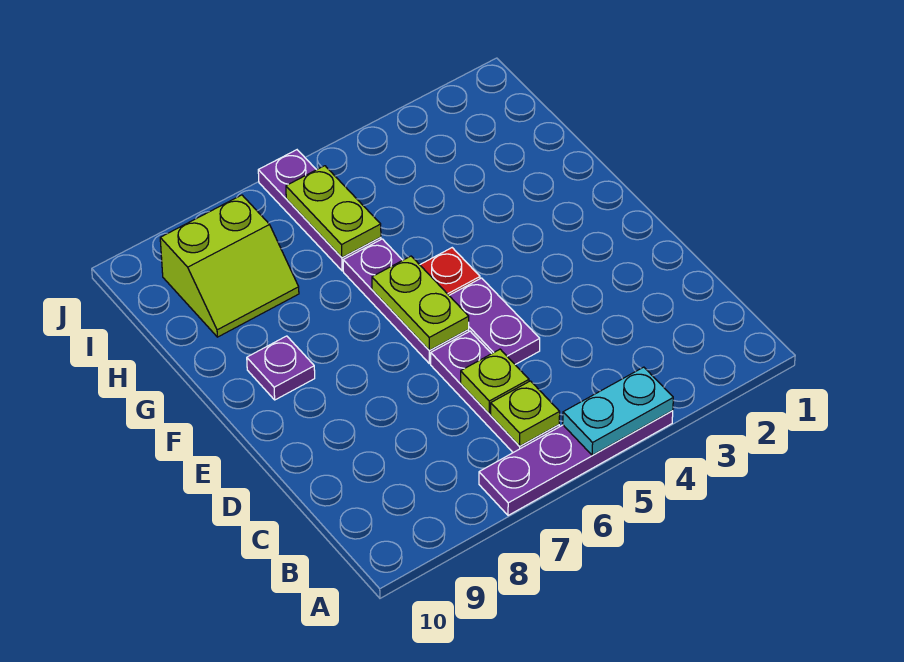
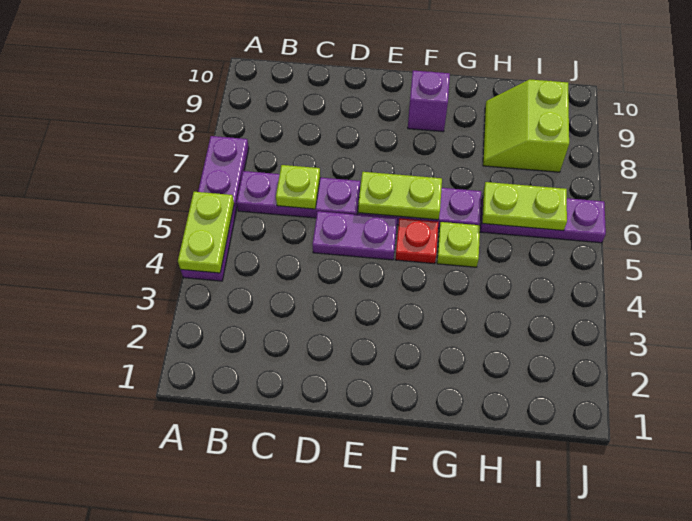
cyan 1x2 plate [563,367,673,455] -> lime 1x2 plate [178,192,234,273]
lime 1x1 plate [491,381,560,446] -> lime 1x1 plate moved to [437,222,480,267]
purple 1x1 plate [247,336,315,400] -> purple 1x1 brick [408,71,450,132]

